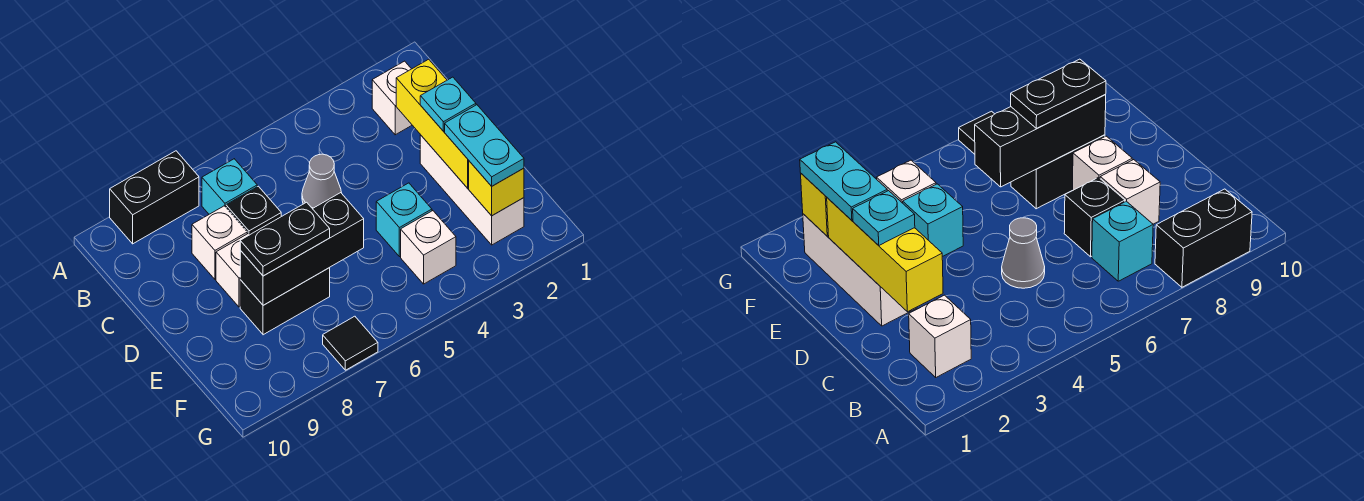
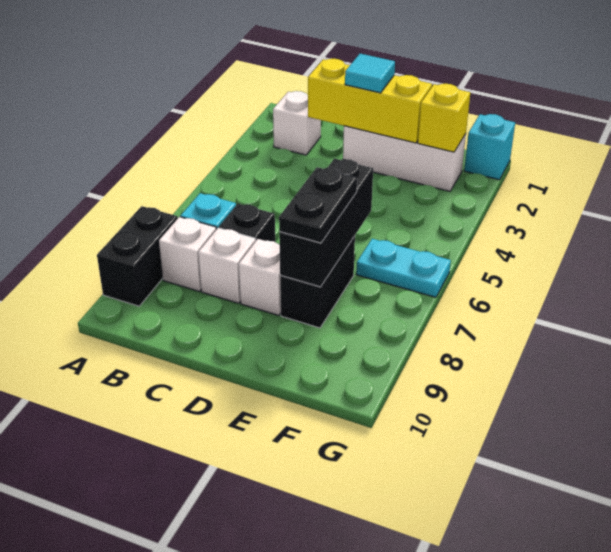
grey 1x1 cone [302,154,341,209] -> none
cyan 1x1 plate [420,77,476,131] -> cyan 1x1 tile [345,54,395,93]
cyan 1x2 plate [445,105,524,186] -> cyan 1x2 plate moved to [356,239,451,297]
cyan 1x1 brick [376,183,432,257] -> cyan 1x1 brick moved to [464,114,515,180]
white 1x1 brick [401,211,456,284] -> white 1x1 brick moved to [159,217,216,291]
black 1x1 tile [323,316,378,370] -> none

